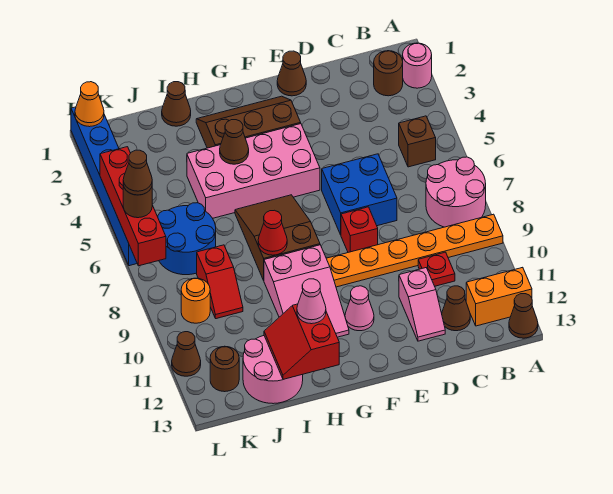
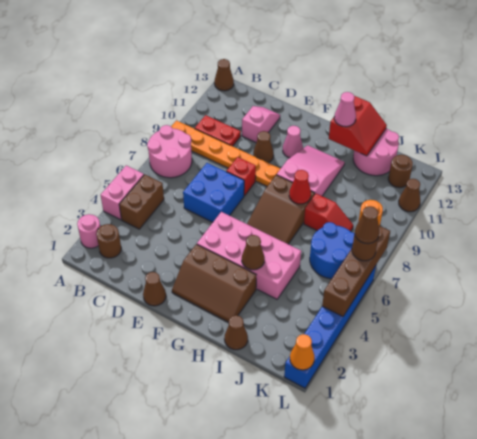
none -> pink 1x2 brick [101,165,144,220]
orange 1x2 brick [466,267,532,326] -> none
brown 1x1 brick [399,116,436,167] -> brown 1x2 brick [119,174,164,229]
red 1x1 plate [418,252,455,286] -> red 1x2 plate [195,115,241,146]
brown 1x1 cone [442,286,470,331] -> brown 1x1 cone moved to [253,131,274,163]
red 1x2 slope [197,245,243,319] -> red 1x2 slope turned to [304,194,353,231]
red 1x4 brick [100,147,166,266] -> brown 1x4 brick [322,226,390,316]

